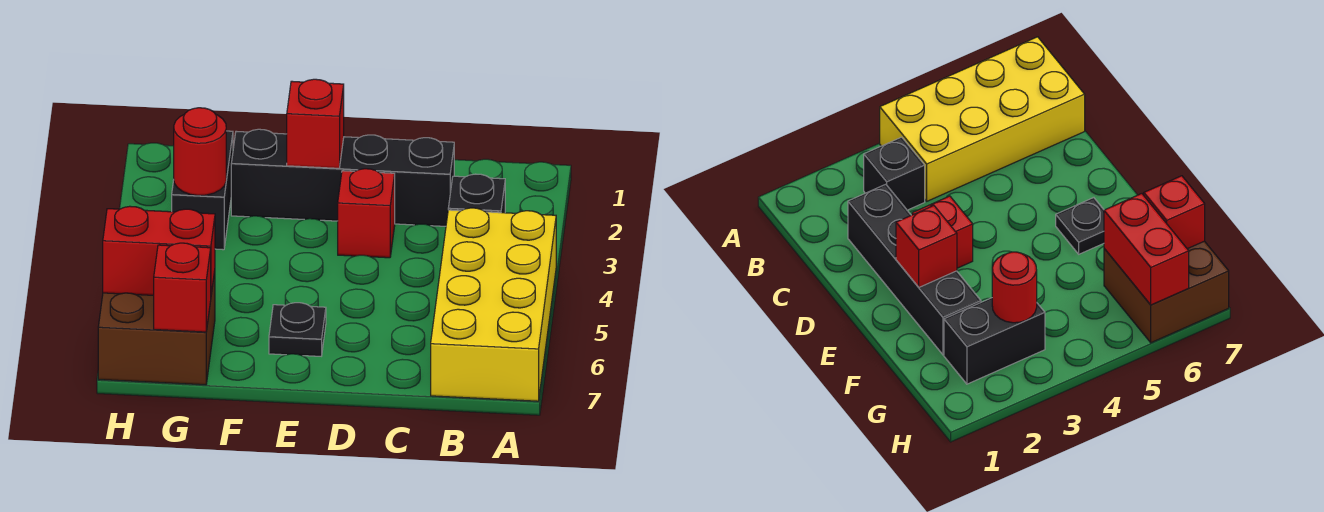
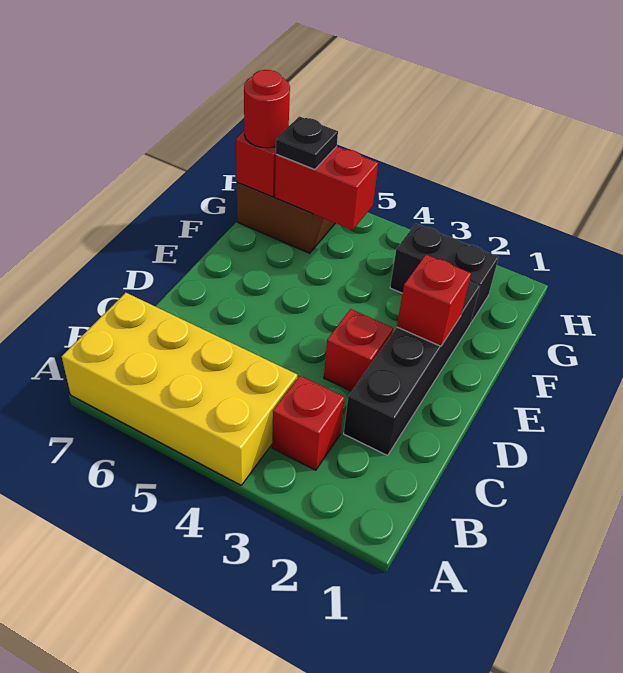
black 1x1 brick [448,174,505,213] -> red 1x1 brick [272,376,345,470]
black 1x1 plate [269,303,326,356] -> black 1x1 plate moved to [276,116,338,170]
red 1x1 round brick [174,108,226,195] -> red 1x1 round brick moved to [244,70,290,148]
red 1x2 brick [103,206,215,295] -> red 1x2 brick turned to [275,147,378,230]

